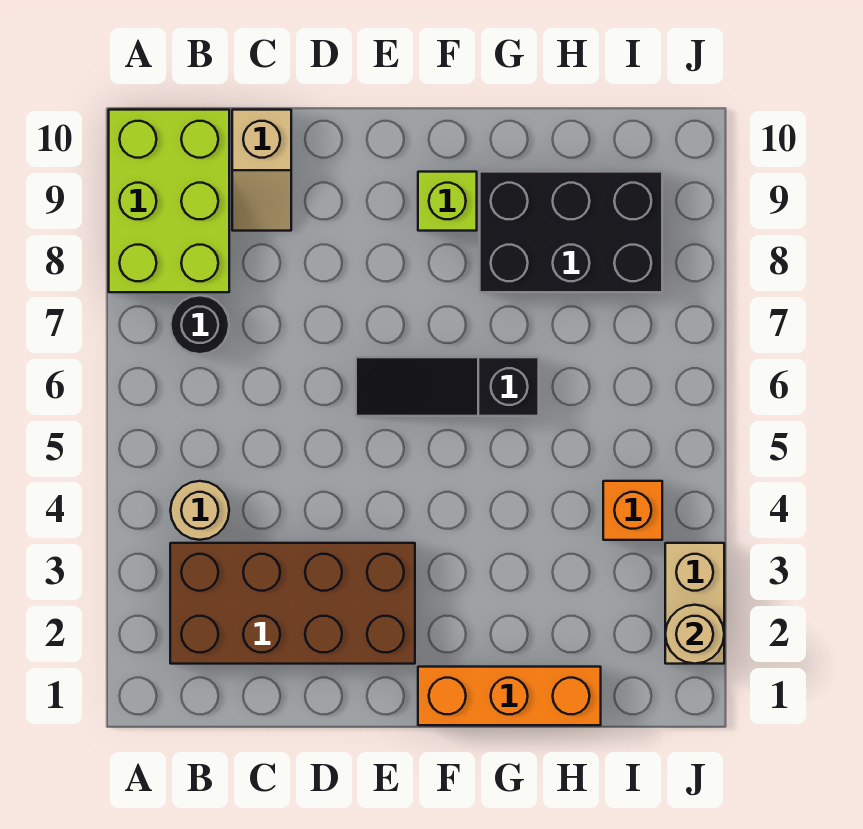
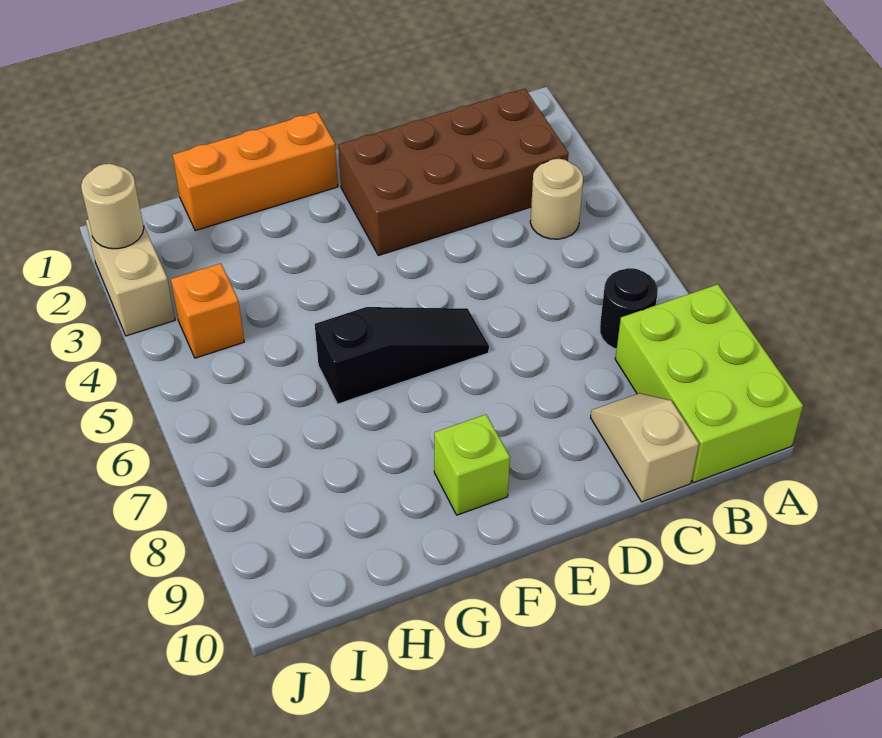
black 2x3 brick [480,172,662,292] -> none

